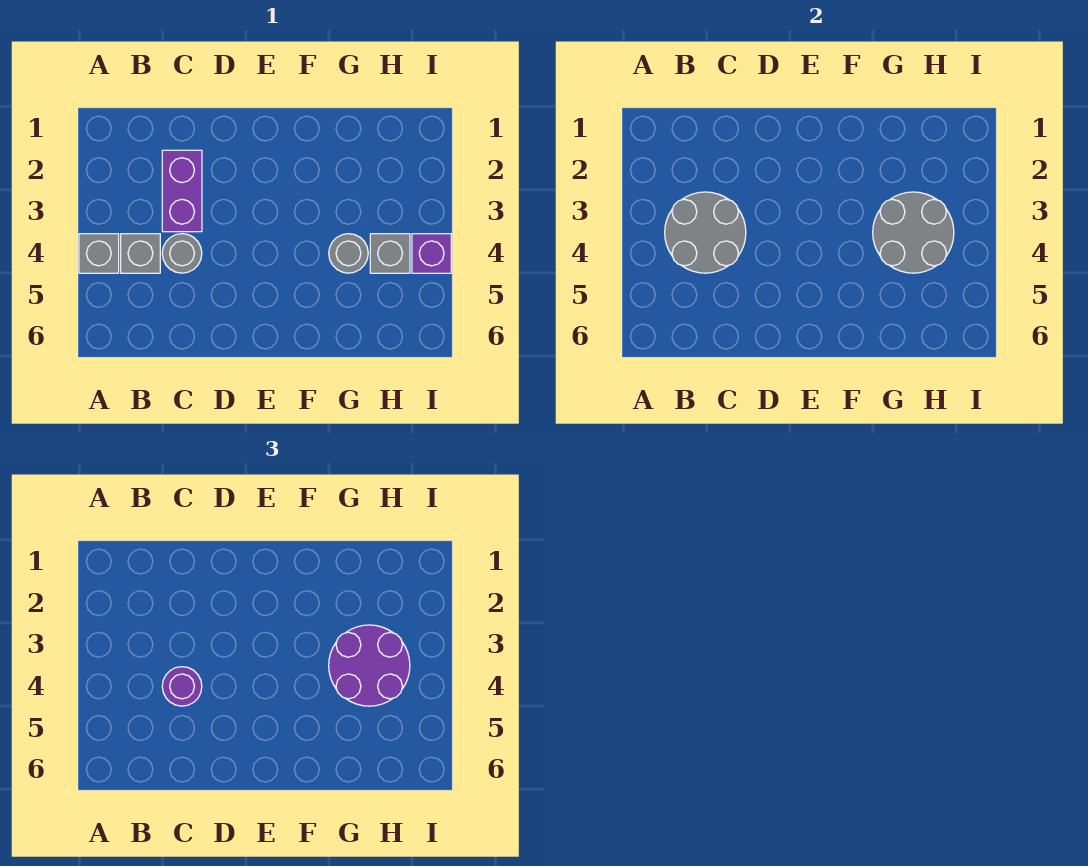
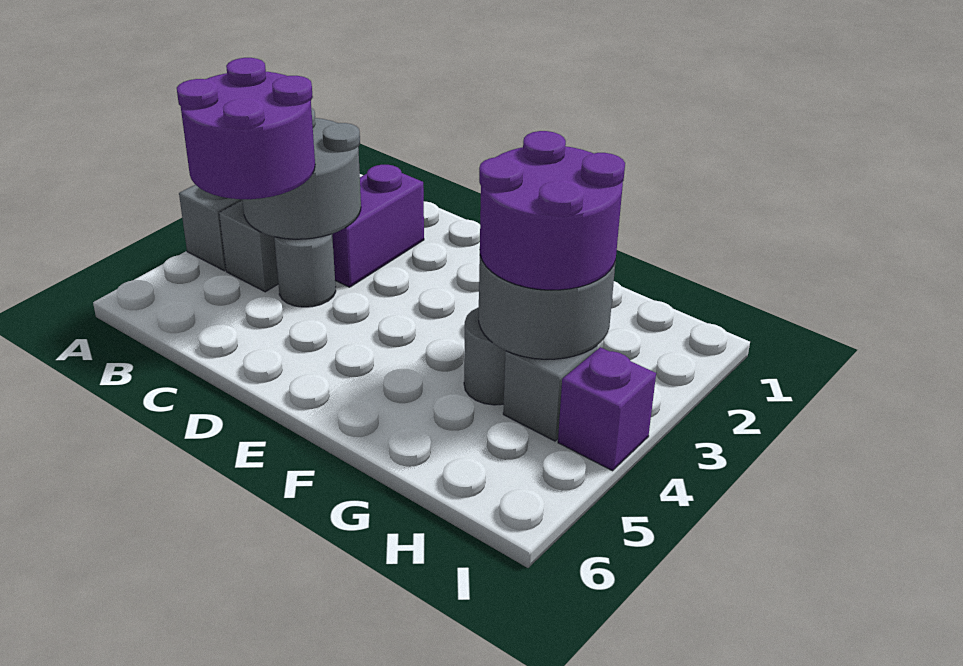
purple 1x1 round brick [162,667,202,706] -> purple 2x2 round brick [177,58,315,199]

